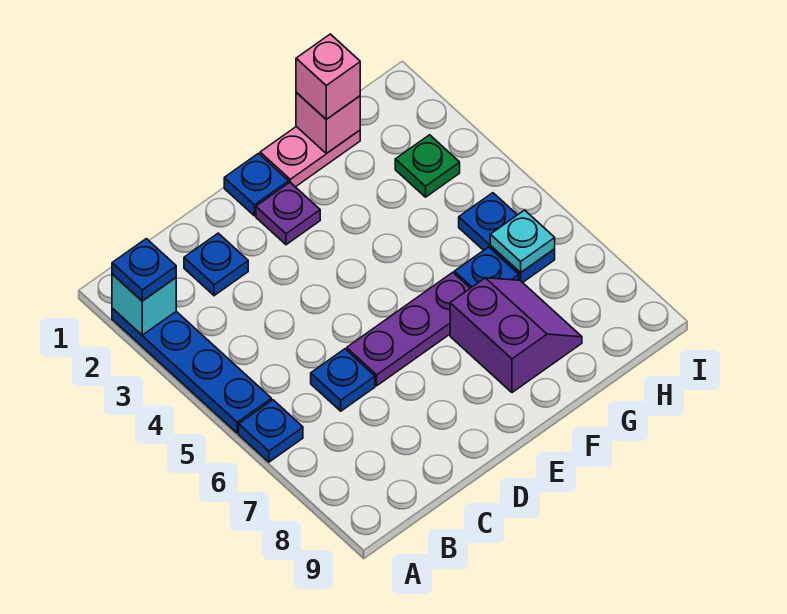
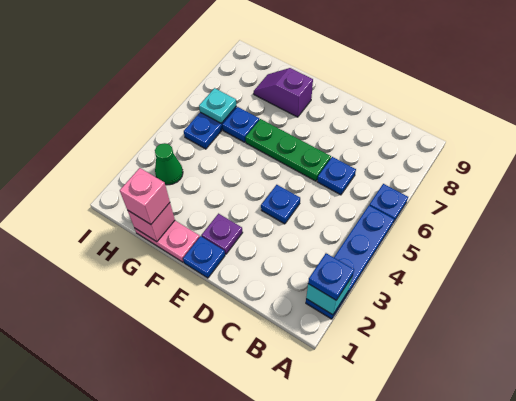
blue 1x1 plate [184,233,248,296] -> blue 1x1 plate moved to [261,185,300,224]
purple 1x3 plate [347,272,470,386] -> green 1x3 plate [245,119,331,181]
purple 2x2 slope [450,278,582,393] -> purple 1x2 slope [254,68,313,117]
green 1x1 plate [395,135,460,197] -> green 1x1 cone [155,143,183,185]

